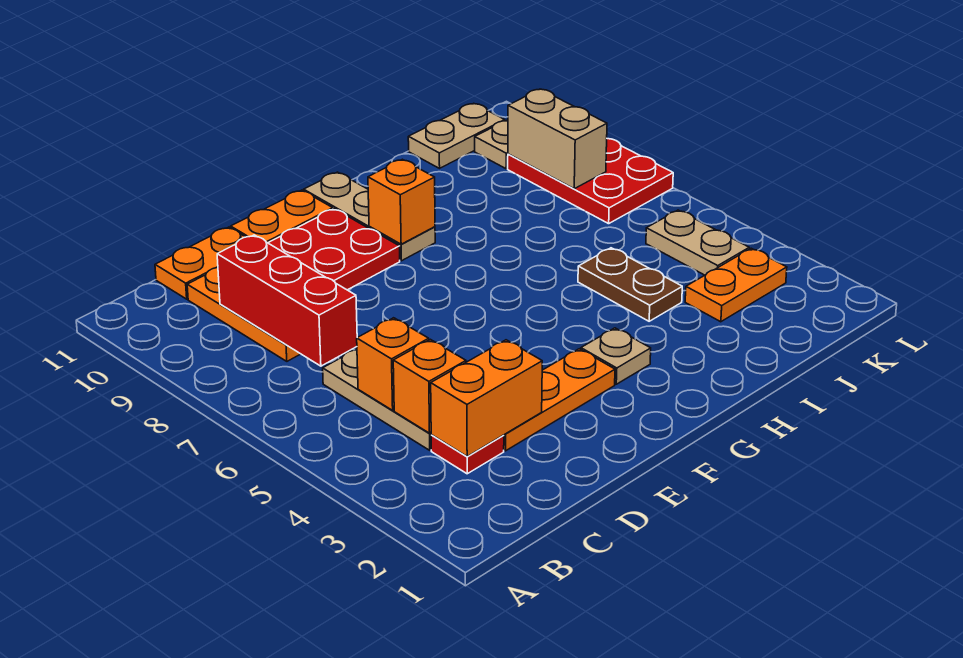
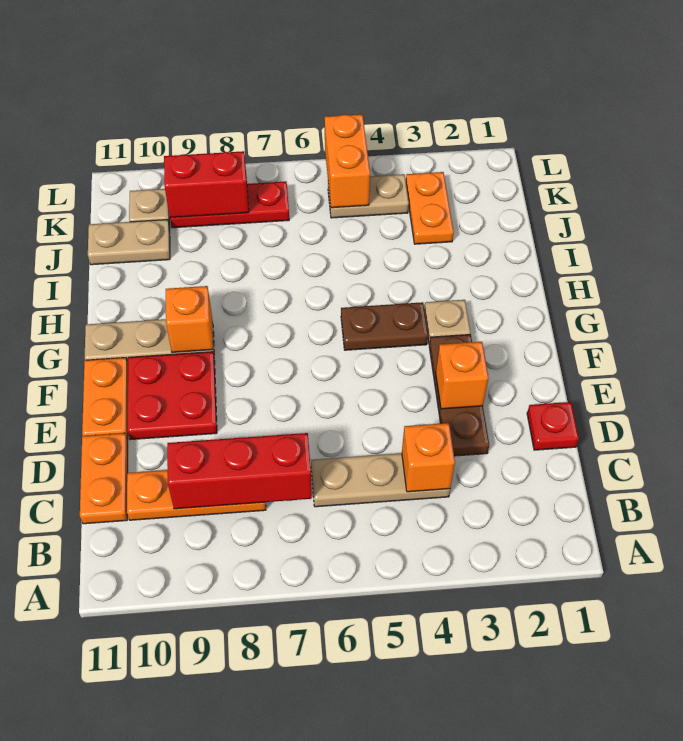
red 1x1 plate [431,435,504,474] -> red 1x1 plate moved to [527,402,579,450]
orange 1x2 brick [431,340,542,456] -> orange 1x2 brick moved to [325,114,370,208]
orange 1x1 brick [357,318,429,410] -> orange 1x1 brick moved to [436,342,488,409]
orange 1x3 plate [504,349,615,451] -> brown 1x3 plate [429,334,489,456]
brown 1x2 plate [578,248,682,321] -> brown 1x2 plate moved to [341,302,428,350]
tan 1x2 plate [408,103,505,168] -> tan 1x2 plate turned to [88,220,170,265]
red 2x3 plate [508,139,673,224] -> red 1x3 plate [170,181,289,228]
tan 1x2 brick [508,89,607,189] -> red 1x2 brick [164,151,249,218]

